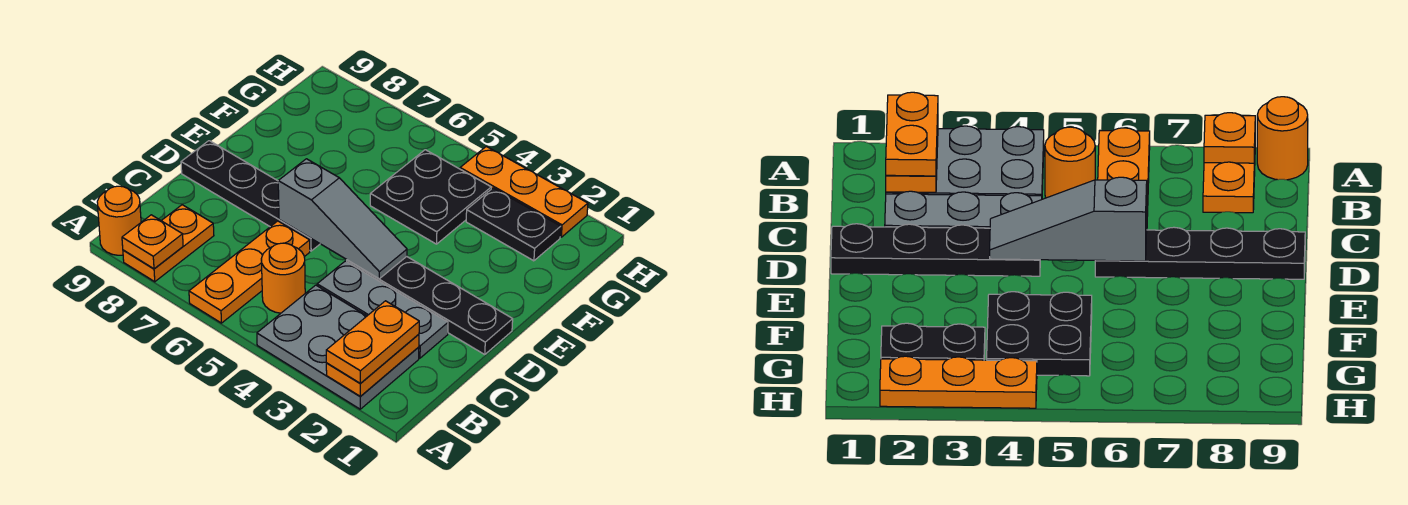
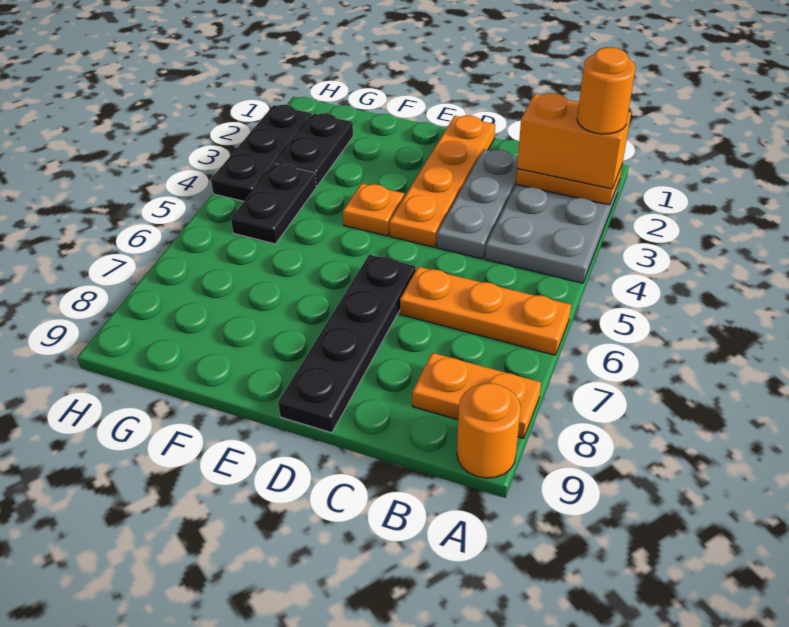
orange 1x2 plate [326,301,419,383] -> orange 1x2 brick [517,93,631,189]
orange 1x1 plate [122,215,183,269] -> orange 1x1 plate moved to [343,183,404,236]
orange 1x1 round brick [261,243,305,313] -> orange 1x1 round brick moved to [577,47,636,134]
black 1x4 plate [347,257,513,354] -> orange 1x4 plate [389,116,495,247]
grey 1x3 slope [278,159,407,279] -> none
black 2x2 plate [370,150,491,244] -> black 1x2 plate [231,164,316,244]
orange 1x3 plate [460,146,588,237] -> black 1x3 plate [211,105,312,201]

